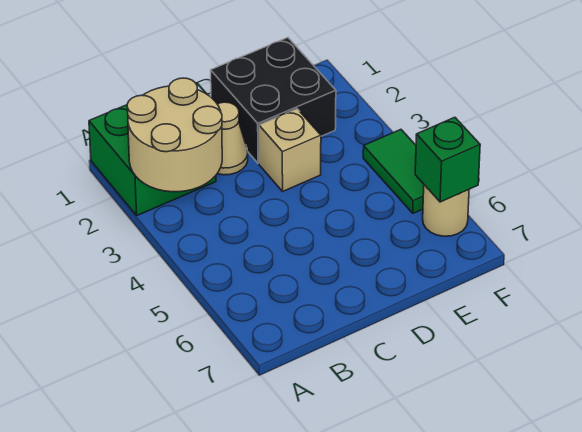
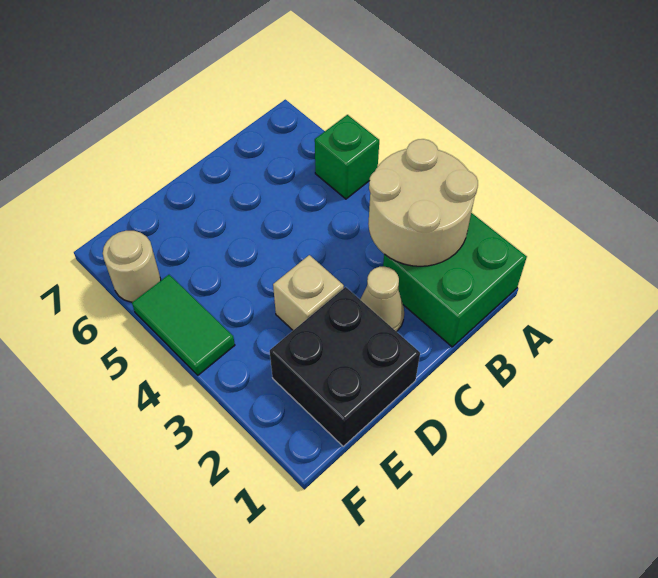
green 1x1 brick [415,117,480,202] -> green 1x1 brick moved to [315,115,379,199]

